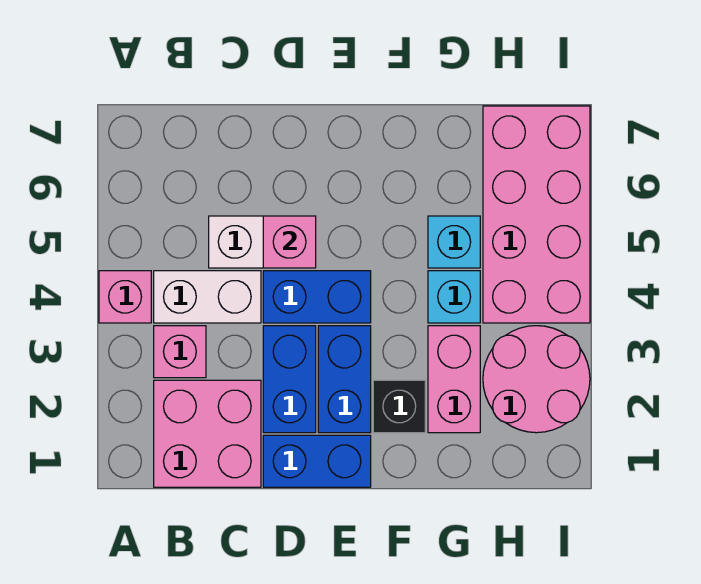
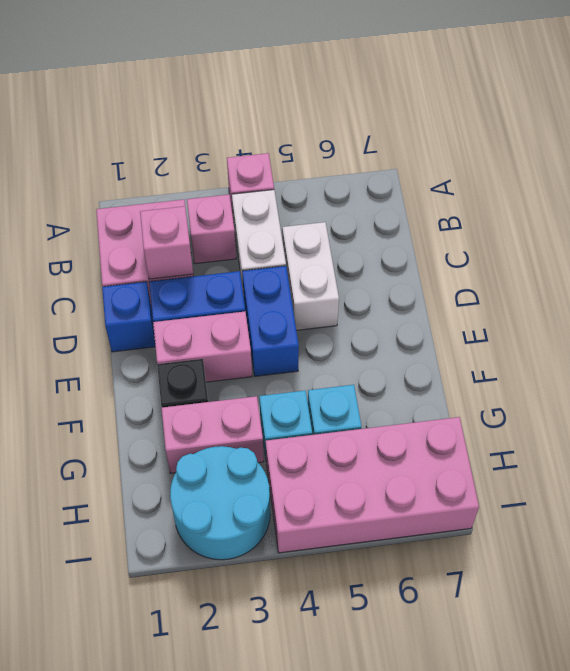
blue 1x2 brick [263,435,371,487] -> blue 1x1 brick [102,282,155,352]
pink 1x1 brick [263,216,316,268] -> pink 1x1 brick moved to [140,206,193,279]
blue 1x2 brick [318,326,371,433] -> pink 1x2 brick [153,311,252,382]
pink 2x2 round brick [483,326,590,433] -> cyan 2x2 round brick [170,446,270,560]

